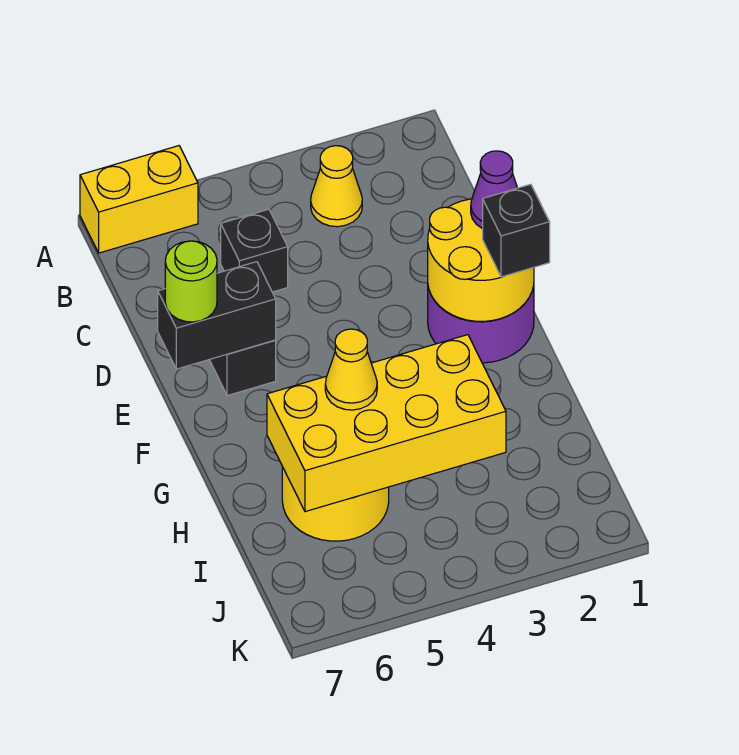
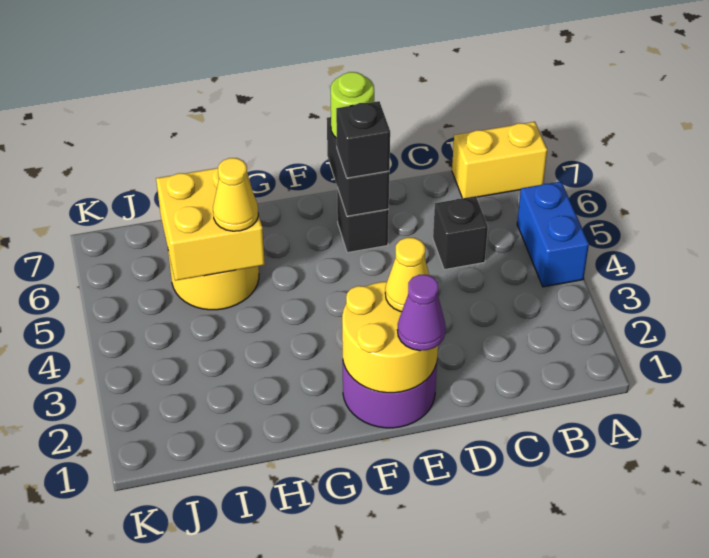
none -> blue 1x2 brick [517,182,589,287]
yellow 1x2 brick [80,146,198,253] -> yellow 1x2 brick turned to [452,122,547,198]
yellow 1x1 cone [311,146,362,227] -> yellow 1x1 cone moved to [385,238,429,312]
black 1x1 brick [483,184,550,277] -> black 1x1 brick moved to [336,101,390,178]
yellow 2x4 brick [267,335,506,512] -> yellow 2x2 brick [156,168,265,281]

